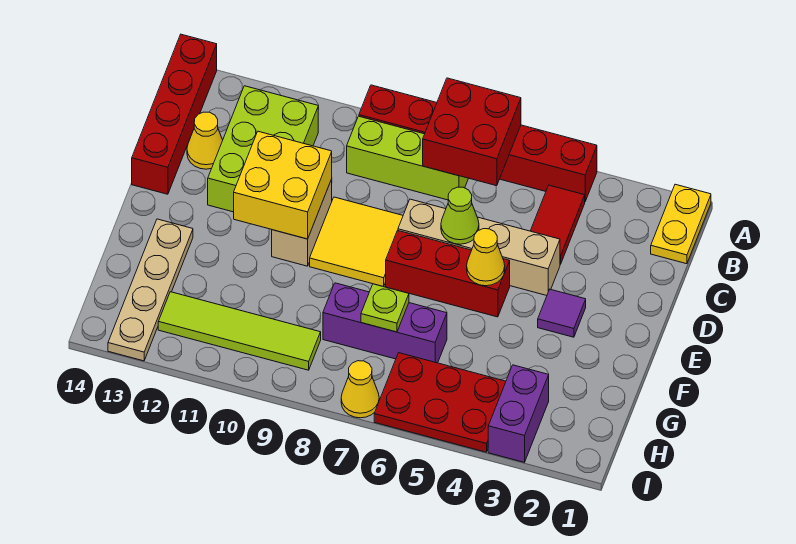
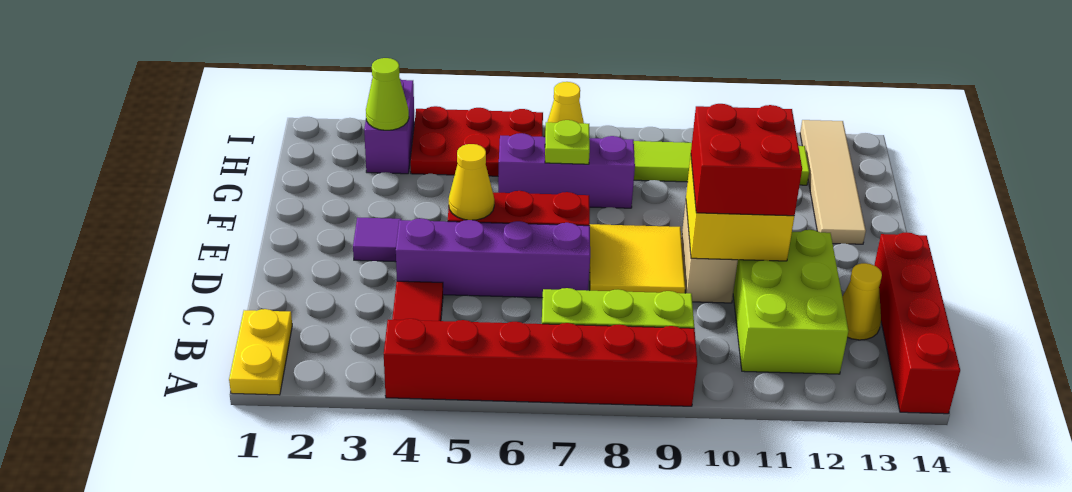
red 2x2 brick [423,78,521,186] -> red 2x2 brick moved to [691,104,802,216]
tan 1x4 brick [398,199,560,296] -> purple 1x4 brick [396,218,590,298]
lime 1x1 cone [441,187,479,244] -> lime 1x1 cone moved to [366,58,409,130]
tan 1x4 plate [108,219,193,361] -> tan 1x4 tile [800,120,866,244]

